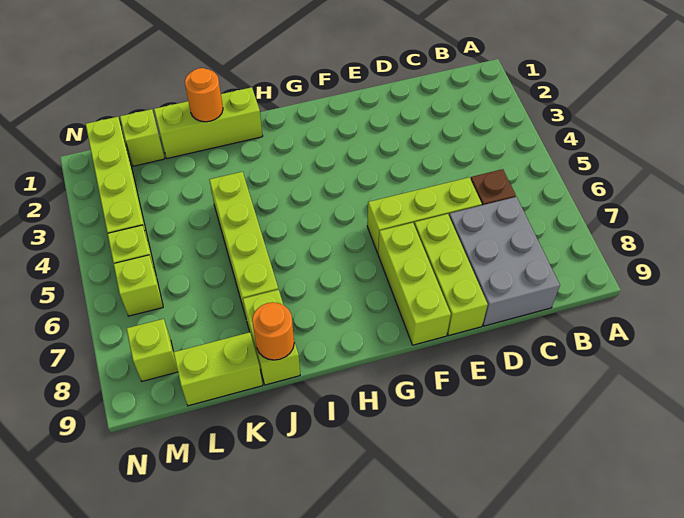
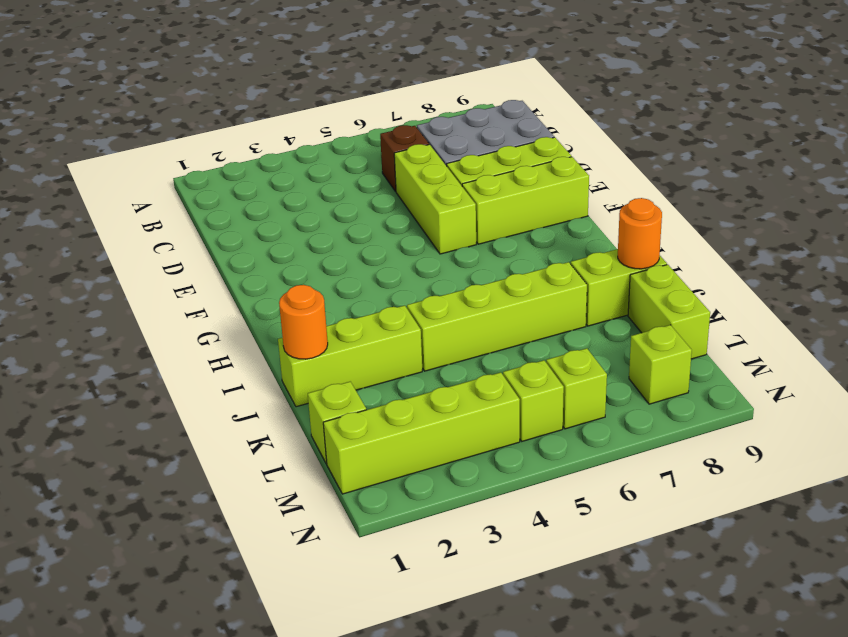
lime 1x3 brick [154,87,263,158] -> lime 1x3 brick turned to [278,305,422,407]

